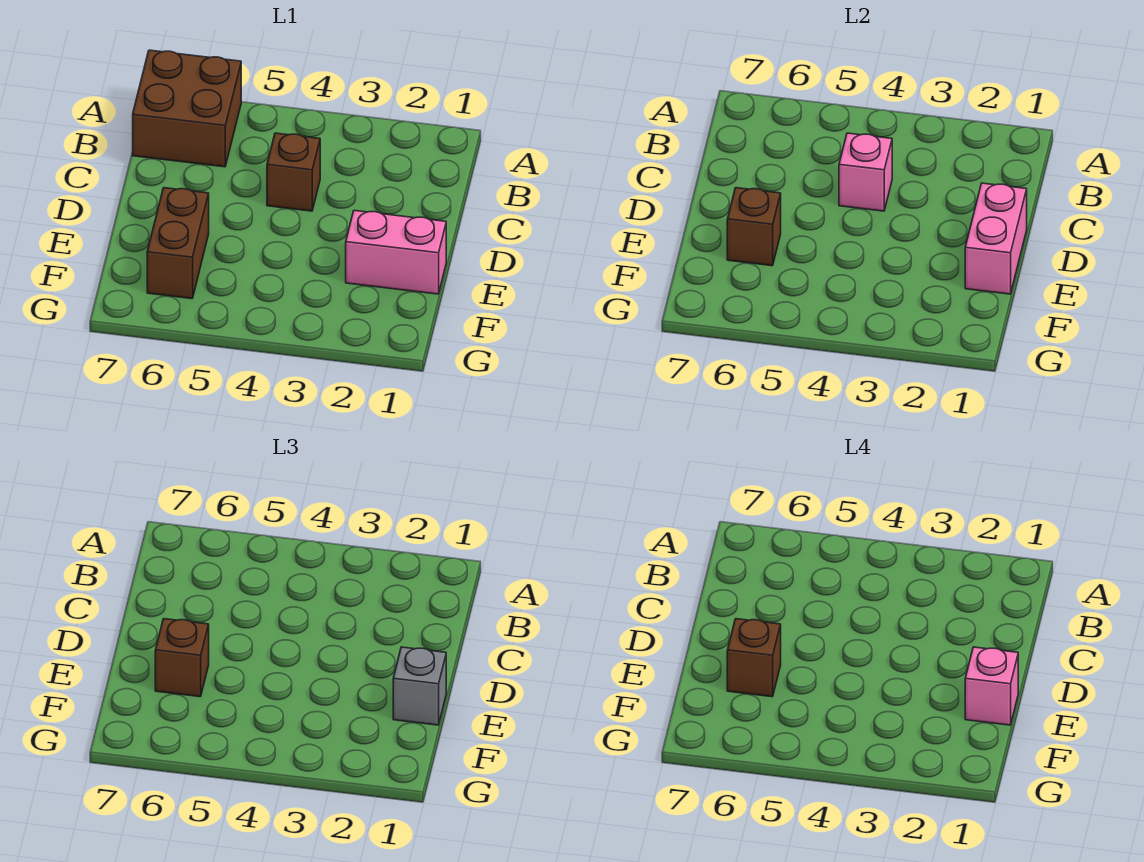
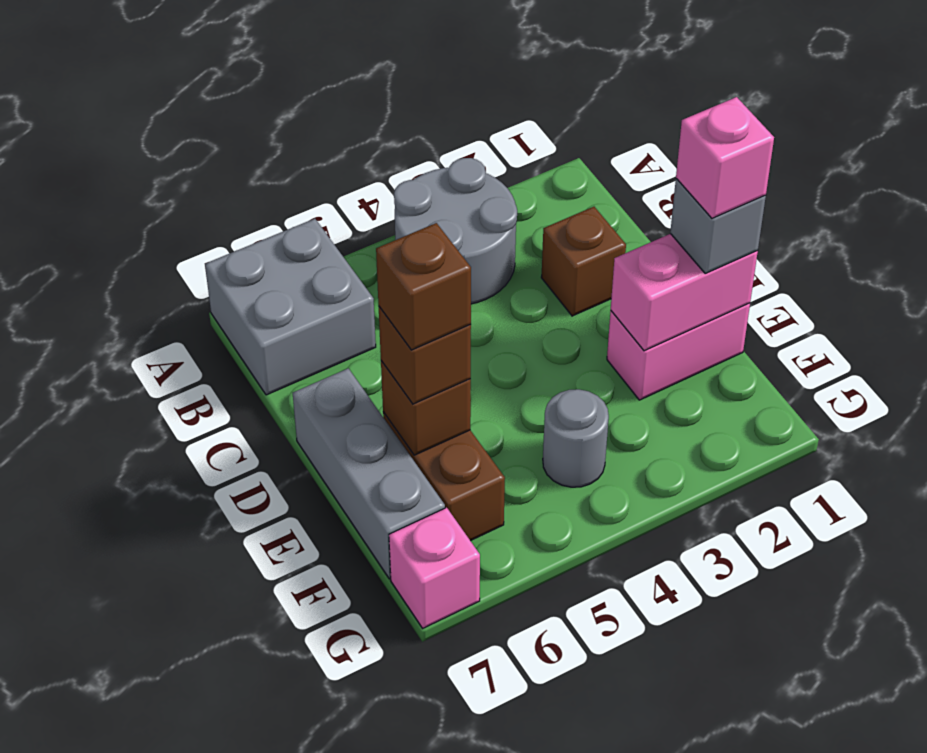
none -> grey 2x2 round brick [394,158,517,304]
brown 2x2 brick [133,50,241,167] -> grey 2x2 brick [205,219,376,395]
brown 1x1 brick [267,133,320,211] -> brown 1x1 brick moved to [541,207,626,316]
pink 1x1 brick [839,133,892,211] -> pink 1x1 brick moved to [389,508,480,628]
pink 1x2 brick [965,183,1027,294] -> pink 1x2 brick turned to [611,234,758,351]
none -> grey 1x3 brick [293,368,445,579]
none -> grey 1x1 round brick [543,389,609,487]

